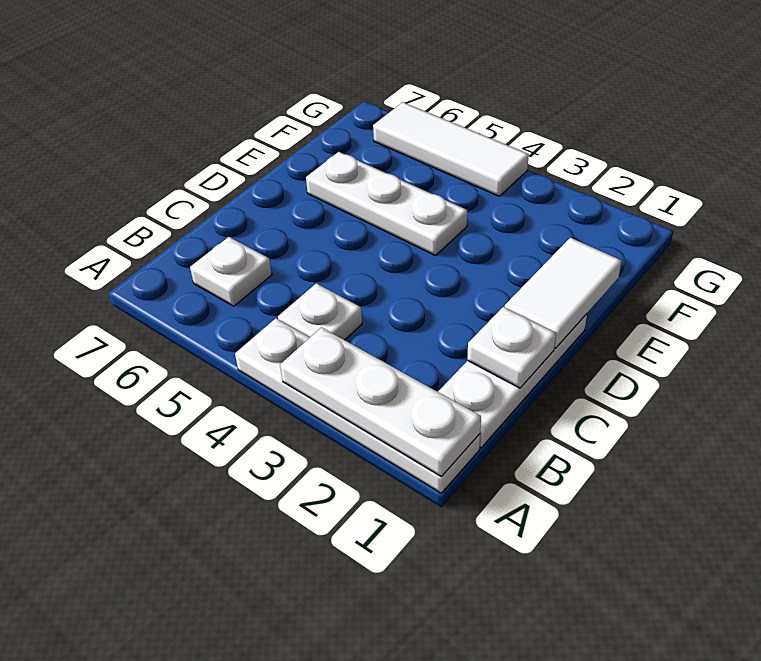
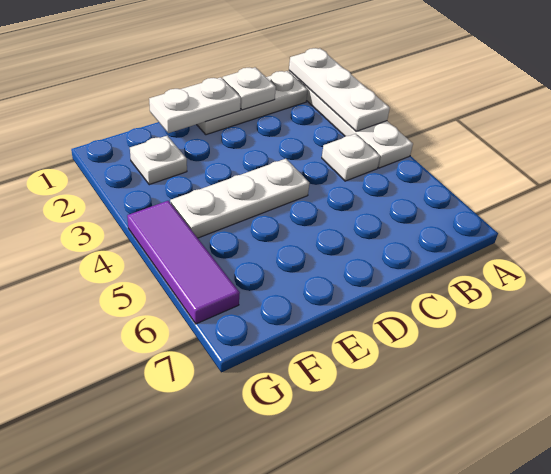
white 1x1 plate [190,237,272,306] -> white 1x1 plate moved to [130,136,187,185]
white 1x2 tile [505,238,621,348] -> white 1x2 plate [149,77,241,133]
white 1x3 plate [306,152,467,255] -> white 1x3 plate turned to [170,159,309,238]
white 1x3 tile [373,102,529,196] -> purple 1x3 tile [127,201,240,324]

